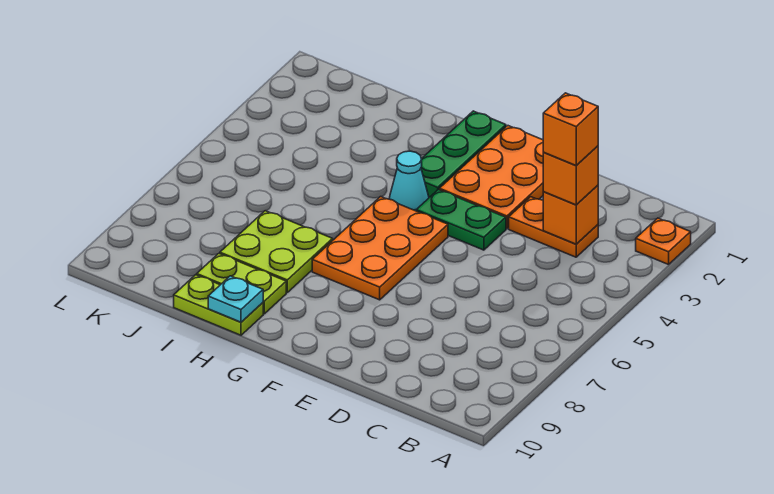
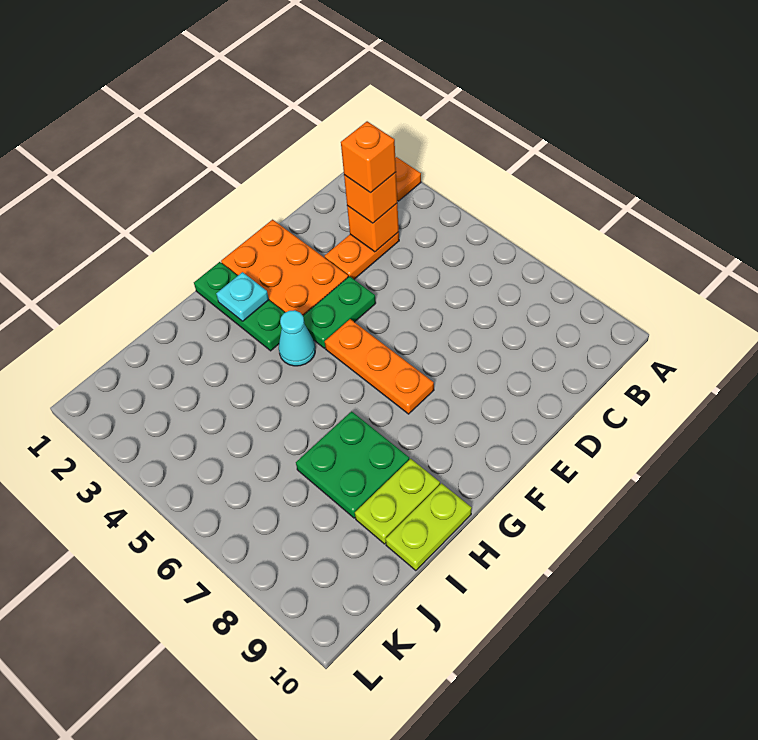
orange 2x3 plate [312,197,448,300] -> orange 1x3 plate [325,319,434,414]
lime 2x2 plate [220,211,333,292] -> green 2x2 plate [296,411,409,518]
cyan 1x1 plate [208,276,263,322] -> cyan 1x1 plate moved to [216,272,269,321]

